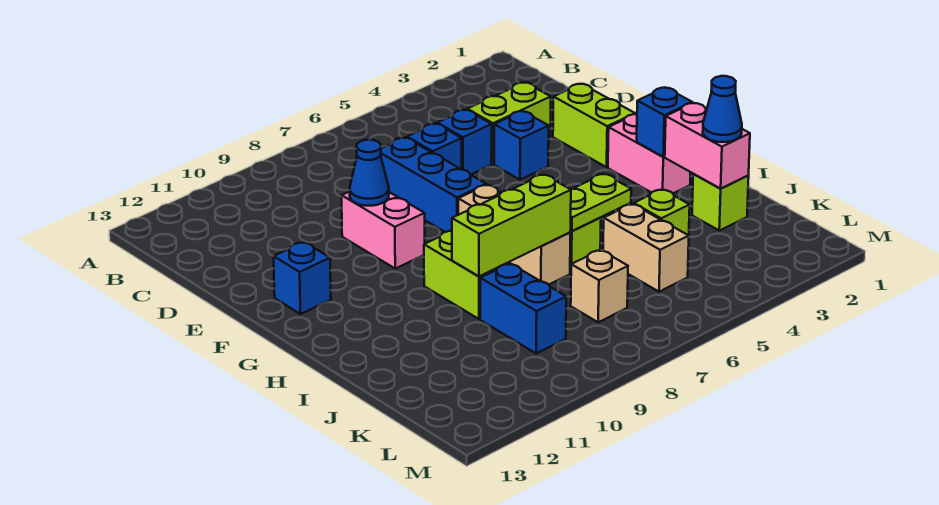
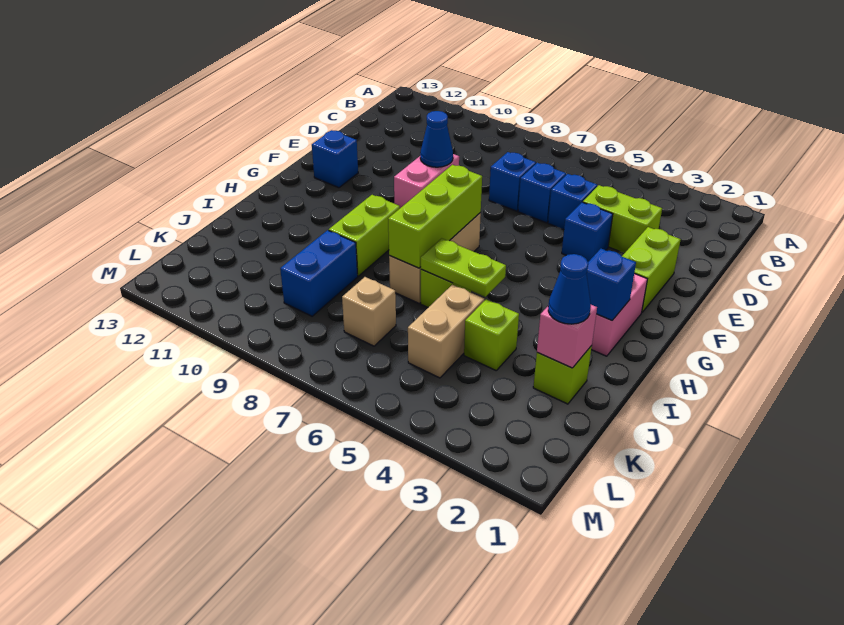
blue 1x3 brick [381,137,486,232] -> blue 1x1 brick [489,152,536,211]
pink 1x2 brick [665,103,750,189] -> pink 1x1 brick [537,305,597,368]
lime 1x3 brick [452,174,571,276] -> lime 1x3 brick turned to [388,165,482,268]

